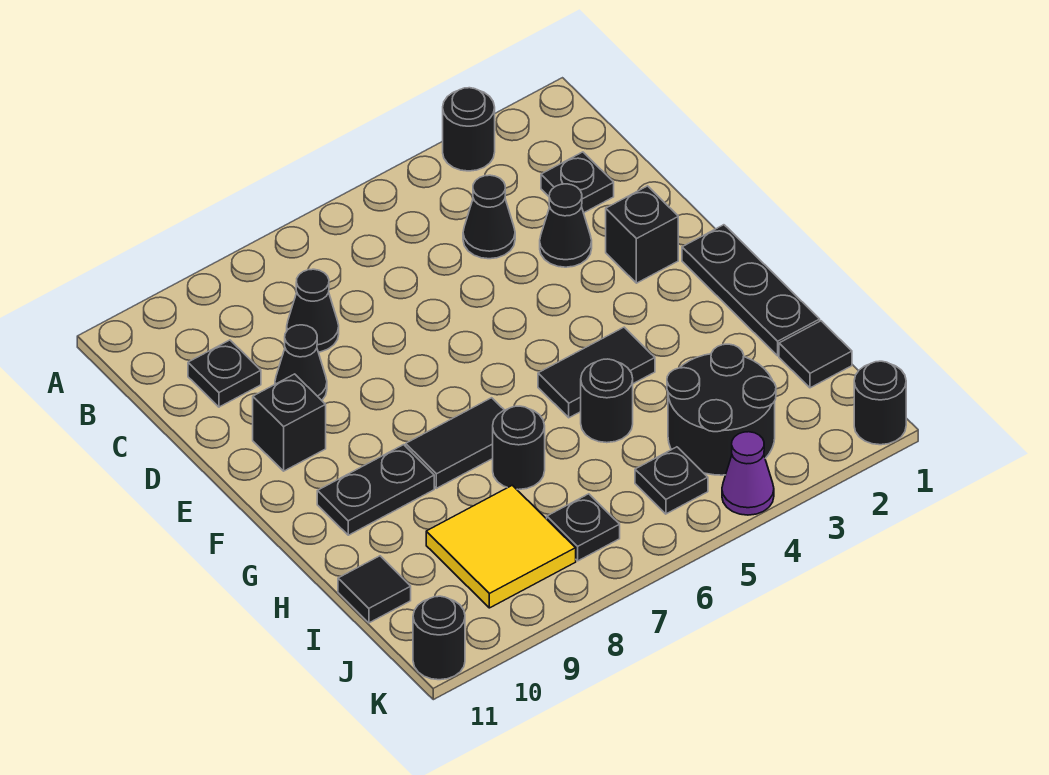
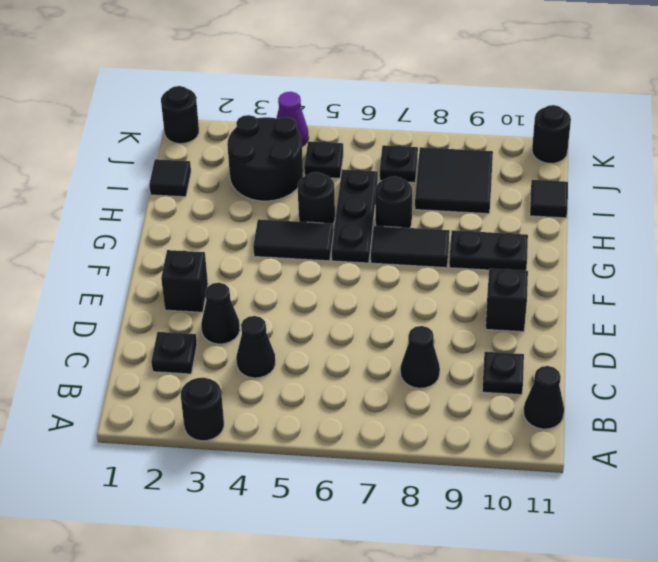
black 1x1 cone [275,325,327,400] -> black 1x1 cone moved to [524,366,564,429]
black 1x3 plate [682,225,820,356] -> black 1x3 plate moved to [331,169,378,263]
yellow 2x2 tile [426,485,576,608] -> black 2x2 tile [415,147,493,214]

